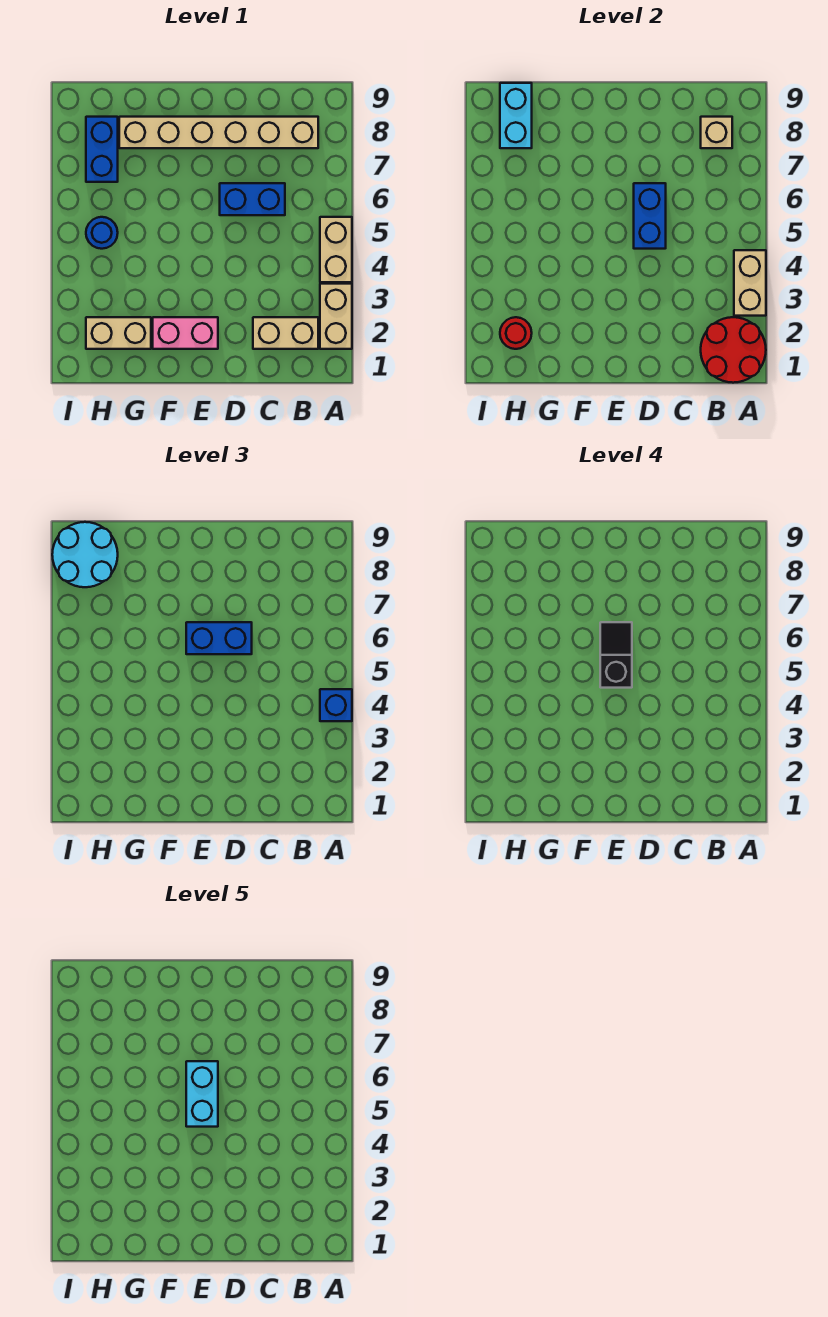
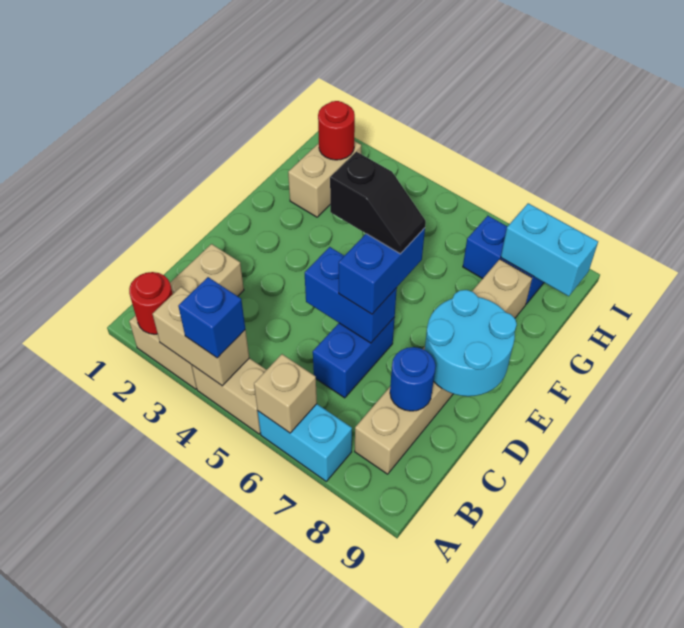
red 2x2 round brick [701,317,766,383] -> red 1x1 round brick [129,272,173,334]
tan 1x1 brick [701,117,732,148] -> tan 1x1 brick moved to [254,354,317,433]
pink 1x2 brick [153,317,218,349] -> none
cyan 1x2 brick [186,1061,218,1127] -> cyan 1x2 brick moved to [258,404,352,481]
blue 1x1 round brick [86,217,118,249] -> blue 1x1 round brick moved to [390,347,436,411]
cyan 2x2 round brick [52,522,118,587] -> cyan 2x2 round brick moved to [425,290,517,396]

